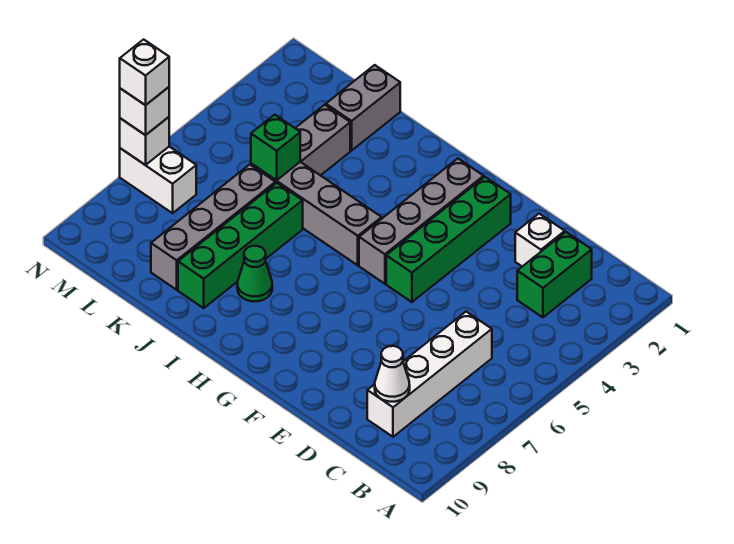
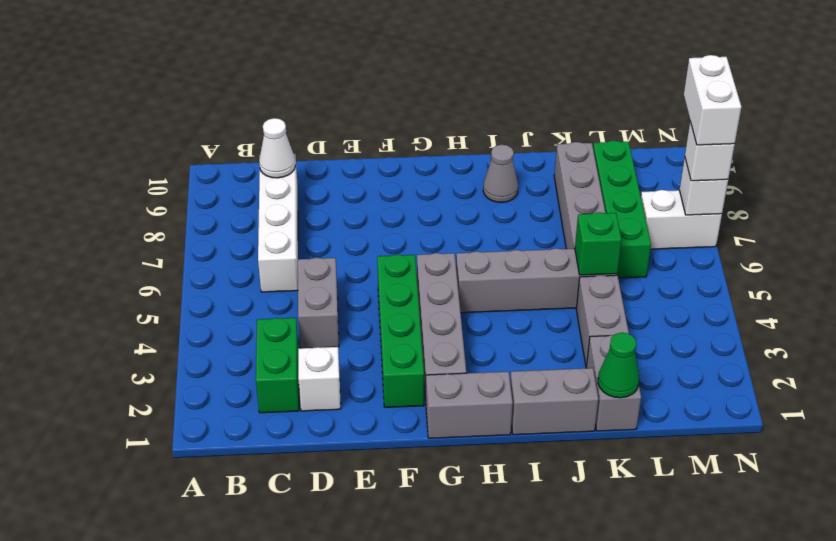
none -> grey 1x2 brick [298,258,339,348]
none -> grey 1x2 brick [426,372,513,438]
none -> grey 1x2 brick [510,368,598,435]
green 1x1 cone [237,246,272,301] -> green 1x1 cone moved to [598,332,639,398]
none -> grey 1x1 cone [483,145,518,202]
green 1x4 brick [178,183,303,308] -> green 1x4 brick moved to [593,141,651,278]
white 1x1 brick [120,39,169,105] -> white 1x2 brick [684,55,741,145]

